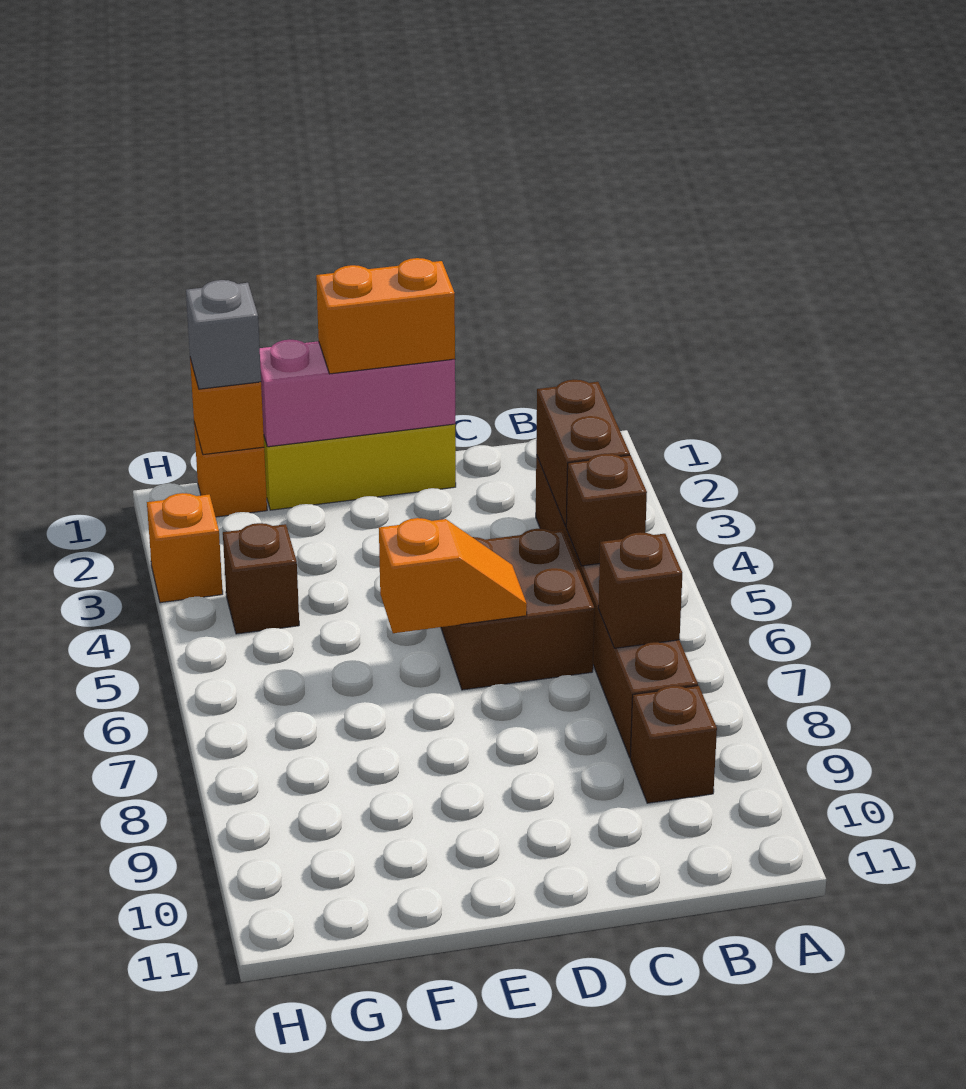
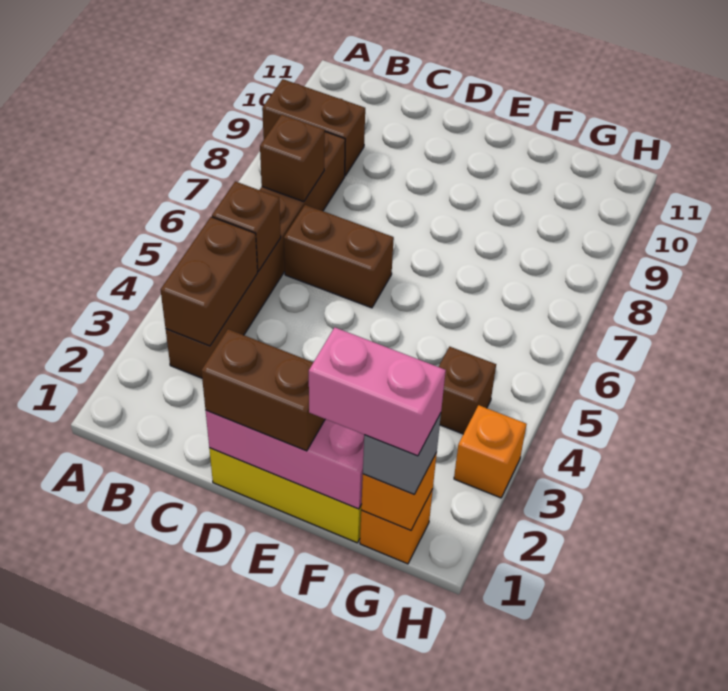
brown 1x1 brick [630,686,717,803] -> brown 1x2 brick [262,79,365,176]
brown 2x2 brick [441,529,594,690] -> brown 1x2 brick [284,205,394,308]
orange 1x2 brick [316,258,455,374] -> brown 1x2 brick [201,329,325,451]
orange 1x2 slope [379,518,527,633] -> none
none -> pink 1x2 brick [309,327,446,456]

